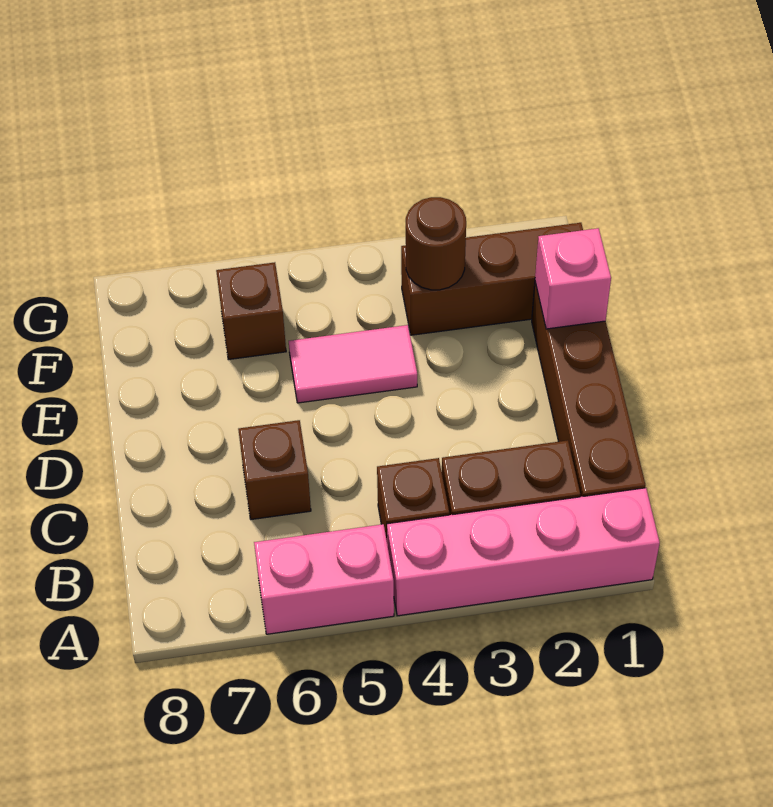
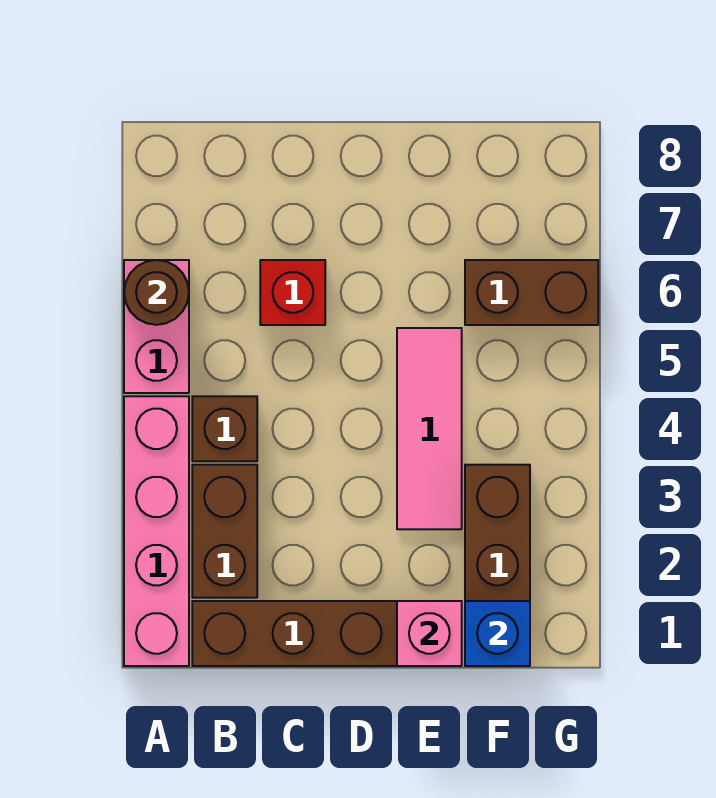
brown 1x1 brick [238,420,311,520] -> red 1x1 brick [260,260,325,325]
pink 1x2 tile [289,325,417,403] -> pink 1x3 tile [397,328,462,529]
none -> blue 1x1 brick [465,601,530,666]
brown 1x1 round brick [406,197,466,290] -> brown 1x1 round brick moved to [124,260,189,325]
brown 1x1 brick [216,262,286,360] -> brown 1x2 brick [465,260,598,325]

